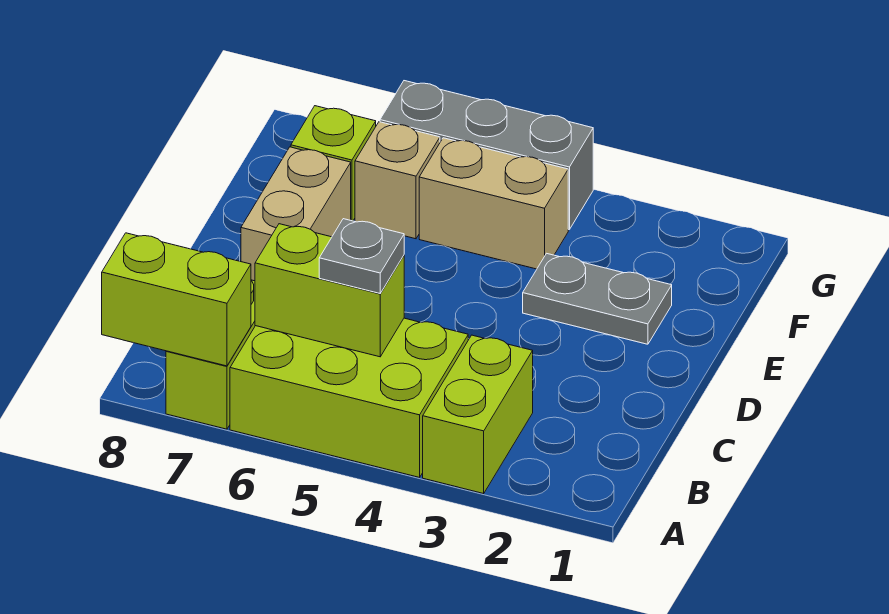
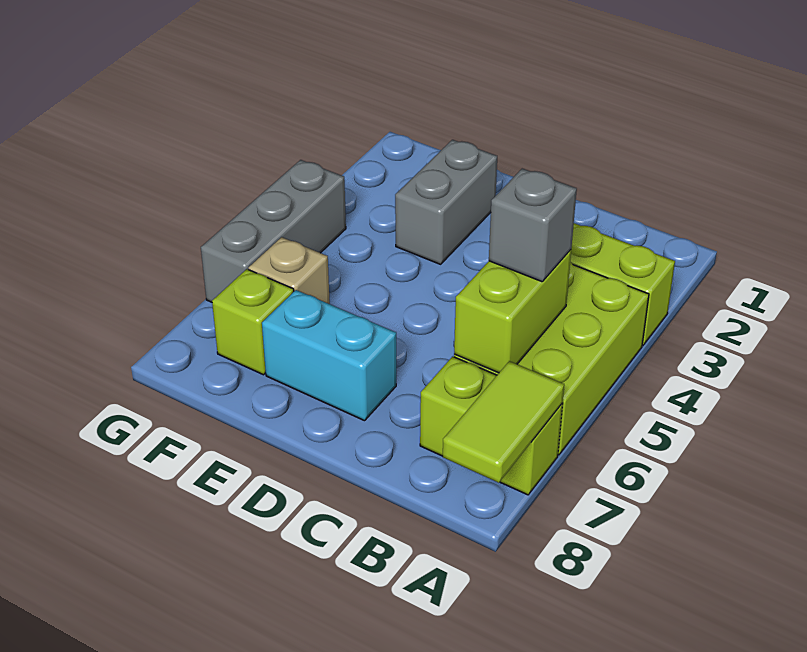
lime 1x2 brick [102,233,251,366] -> lime 1x2 tile [443,361,564,483]
grey 1x1 plate [319,219,404,293] -> grey 1x1 brick [489,169,577,282]
tan 1x2 brick [241,147,351,281] -> cyan 1x2 brick [262,290,396,421]
grey 1x2 plate [523,253,672,344] -> grey 1x2 brick [395,140,497,264]
tan 1x2 brick [419,138,568,269] -> none

